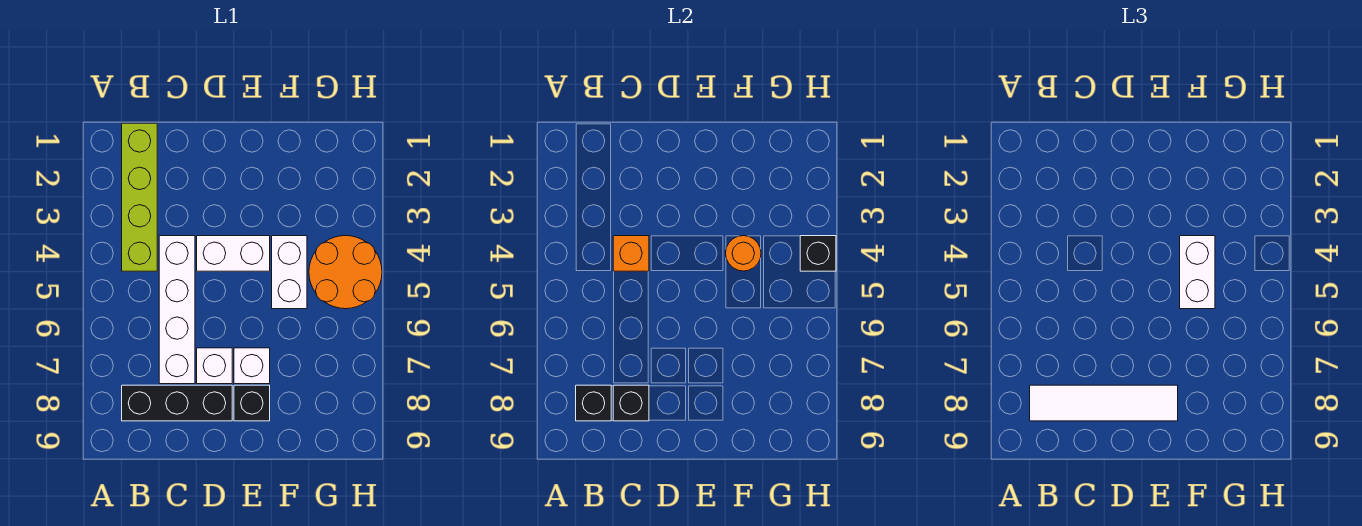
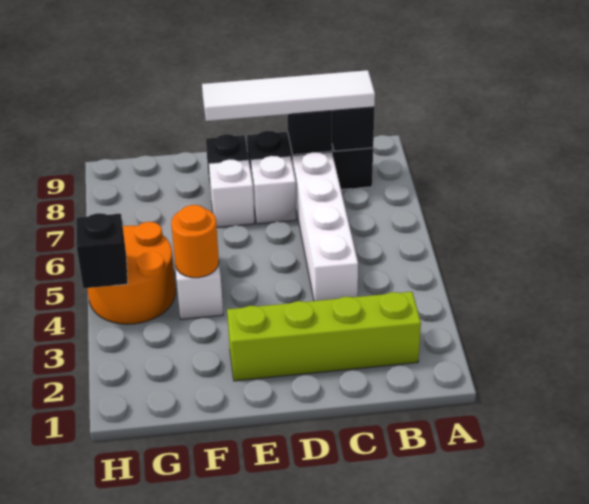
lime 1x4 brick [122,123,157,271] -> lime 1x4 brick turned to [227,292,421,381]
orange 1x1 brick [613,236,649,271] -> none
white 1x2 brick [197,236,270,271] -> none
white 1x2 brick [1180,236,1215,309] -> none

